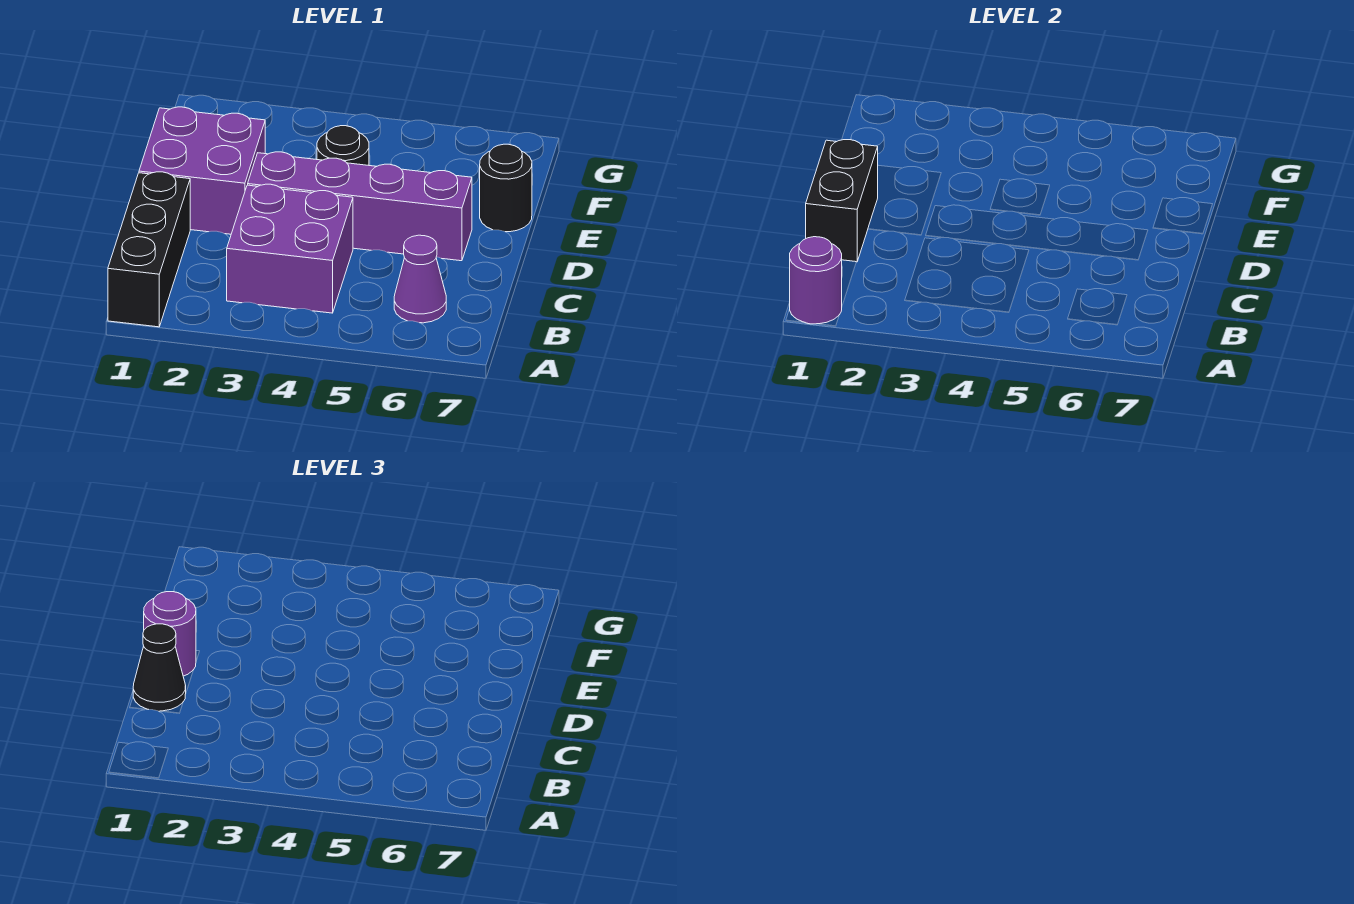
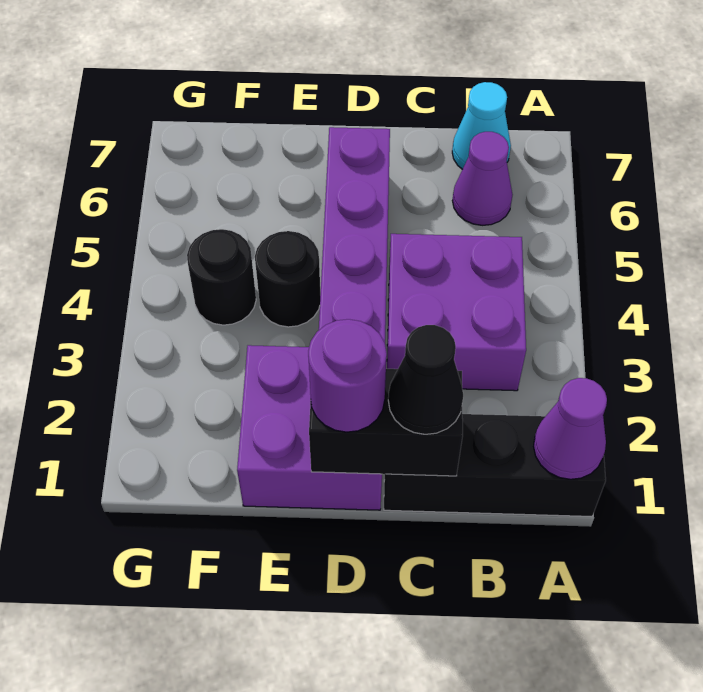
purple 1x1 round brick [790,237,842,324] -> purple 1x1 cone [534,378,607,479]
none -> cyan 1x1 cone [452,82,511,169]
black 1x1 round brick [480,144,532,232] -> black 1x1 round brick moved to [187,229,256,325]

